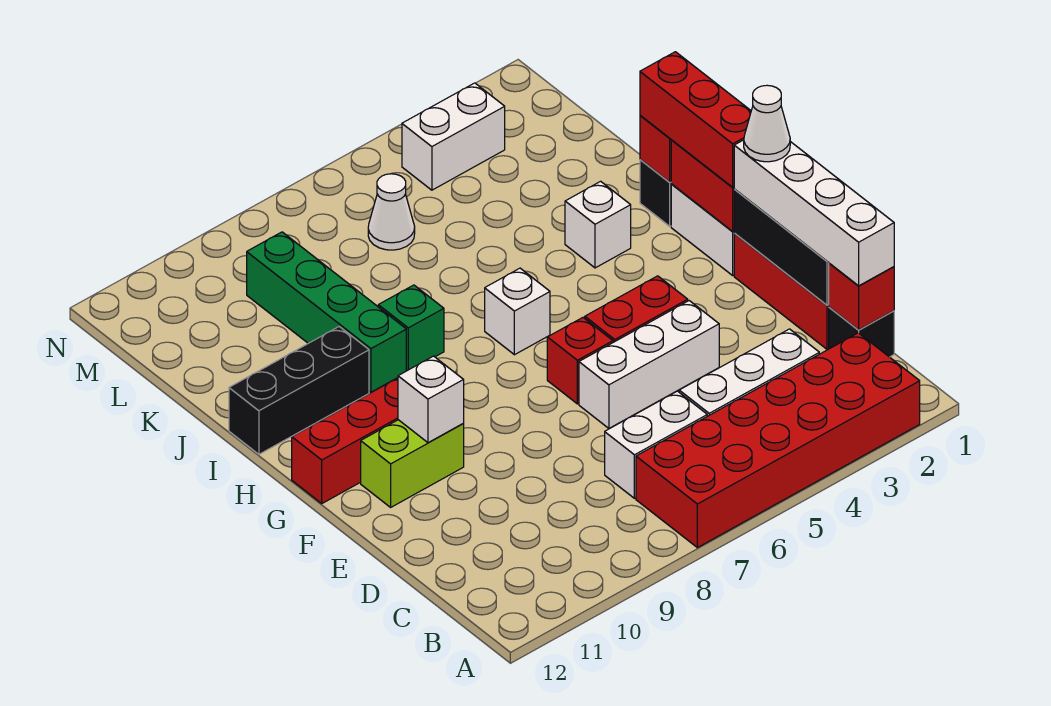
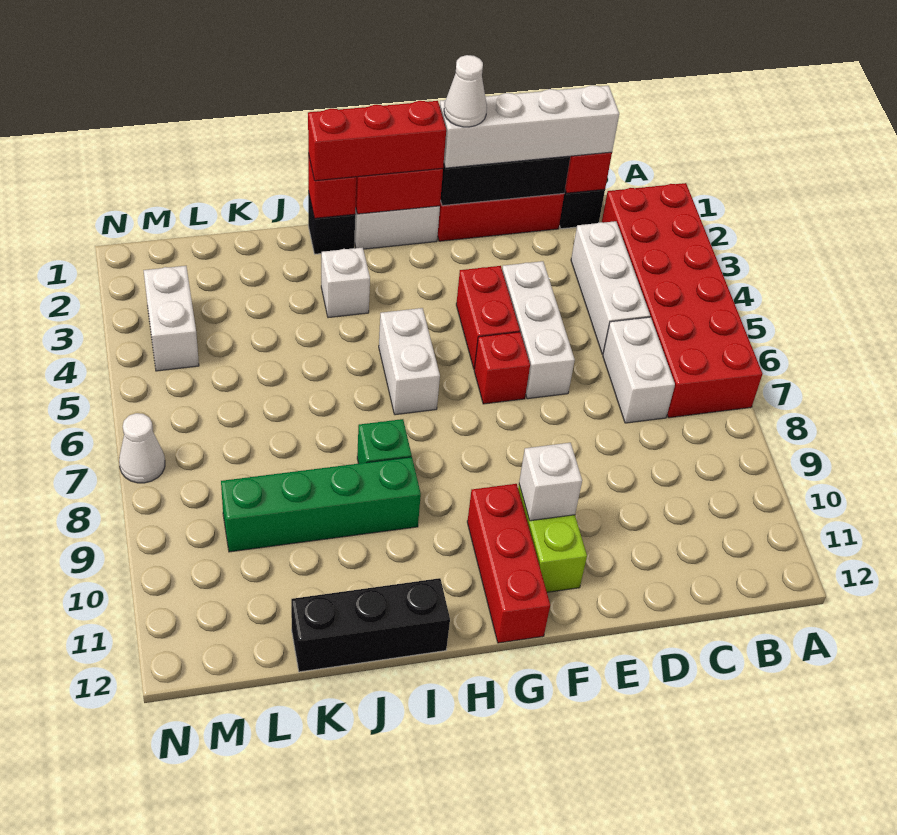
white 1x1 brick [485,268,550,355] -> white 1x2 brick [379,308,440,415]
black 1x3 brick [229,327,369,454] -> black 1x3 brick turned to [291,578,450,672]
white 1x1 cone [368,174,415,250] -> white 1x1 cone moved to [119,413,165,483]

